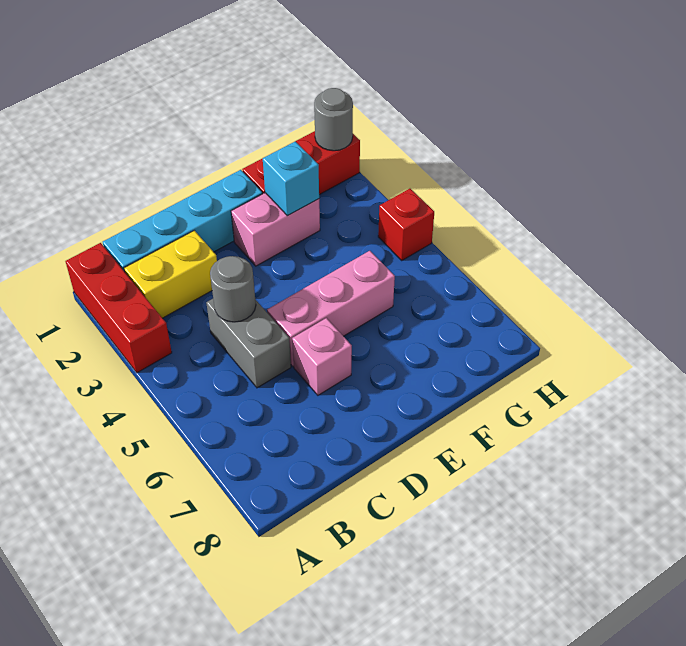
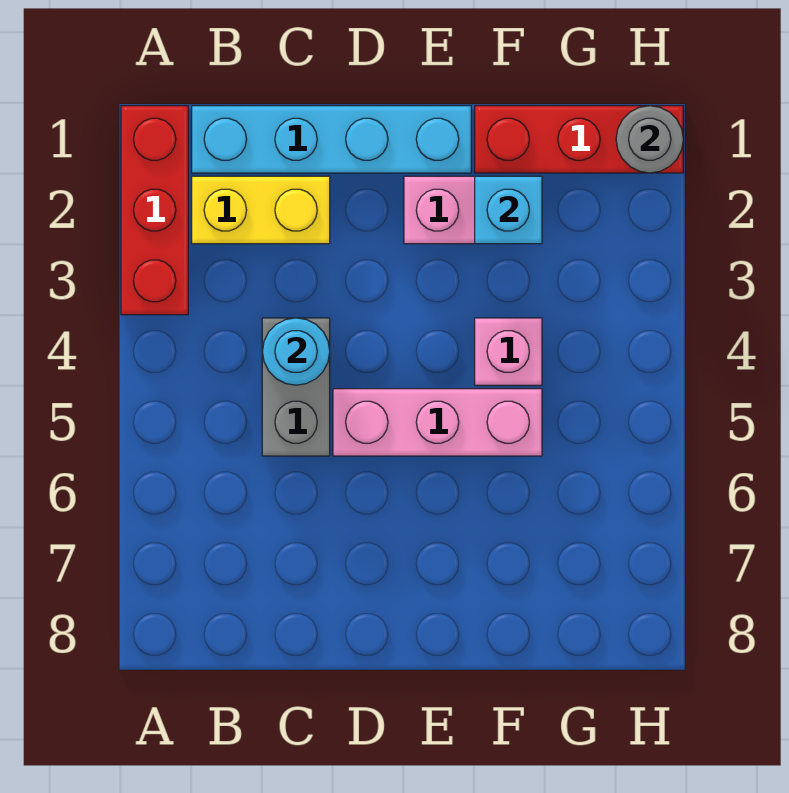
grey 1x1 round brick [210,256,256,322] -> cyan 1x1 round brick [262,318,330,385]
pink 1x1 brick [292,318,352,395] -> pink 1x1 brick moved to [475,318,542,385]
red 1x1 brick [378,189,434,260] -> none

